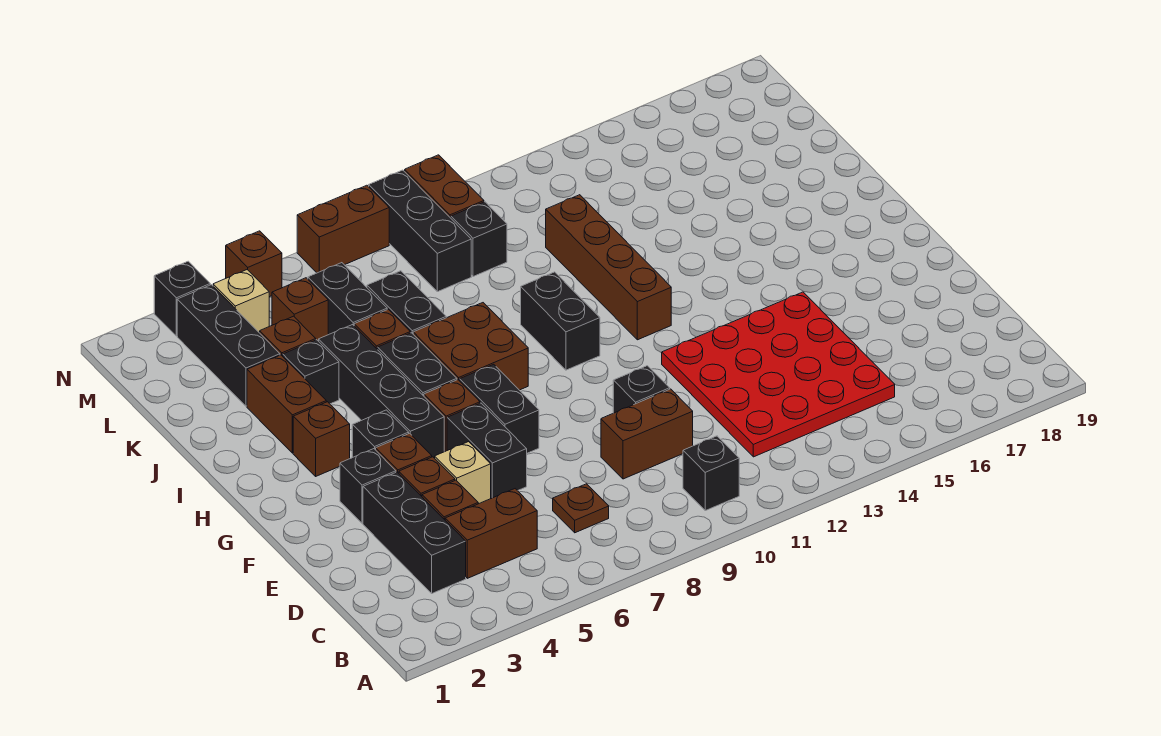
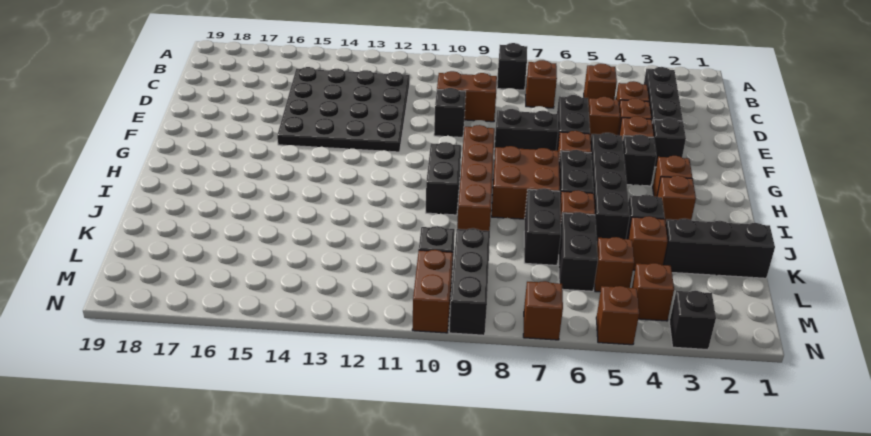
black 1x1 brick [683,436,739,511] -> black 1x1 brick moved to [497,43,527,90]
brown 1x2 brick [445,489,537,578] -> brown 1x1 brick [584,63,617,105]
brown 1x1 plate [553,484,609,533] -> brown 1x1 brick [526,60,557,108]
red 4x4 plate [662,292,895,457] -> black 4x4 plate [277,67,410,152]
tan 1x1 brick [435,442,491,504] -> brown 1x1 brick [588,97,620,139]
black 1x2 brick [460,364,539,453] -> black 1x2 brick turned to [494,109,558,158]
brown 1x4 brick [546,195,671,340] -> brown 1x4 brick moved to [457,125,495,231]
brown 1x2 brick [247,355,326,453] -> brown 1x1 brick [657,176,696,223]
black 1x3 brick [177,285,280,406] -> black 1x3 brick turned to [663,219,775,278]
tan 1x1 brick [213,270,269,333] -> brown 1x1 brick [632,263,674,321]
brown 1x2 brick [297,185,389,273] -> brown 1x1 brick [523,281,563,340]

